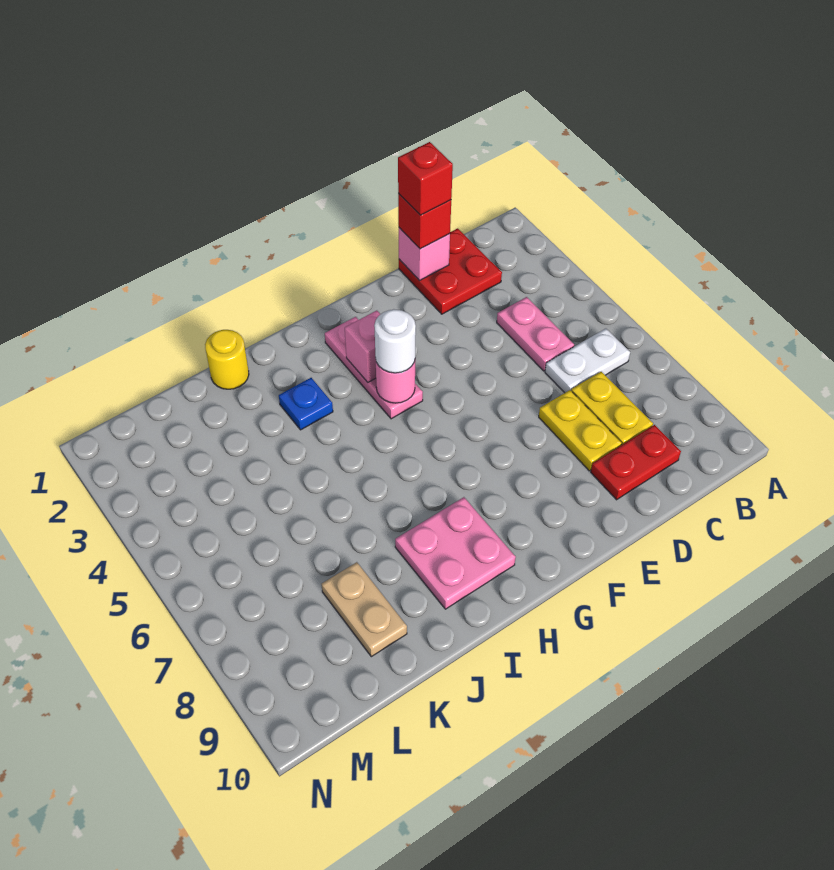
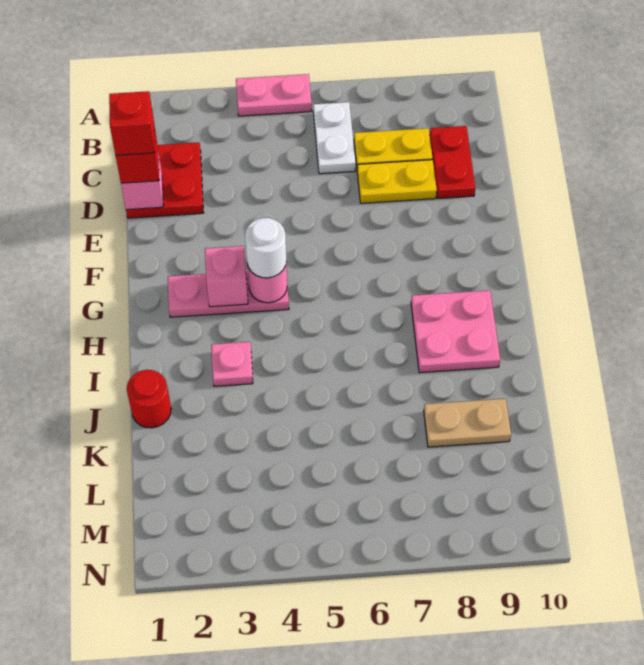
pink 1x2 plate [497,297,574,371] -> pink 1x2 plate moved to [236,74,312,116]
blue 1x1 plate [279,378,333,430] -> pink 1x1 plate [211,342,253,386]
yellow 1x1 round brick [205,330,249,389] -> red 1x1 round brick [127,370,171,428]

